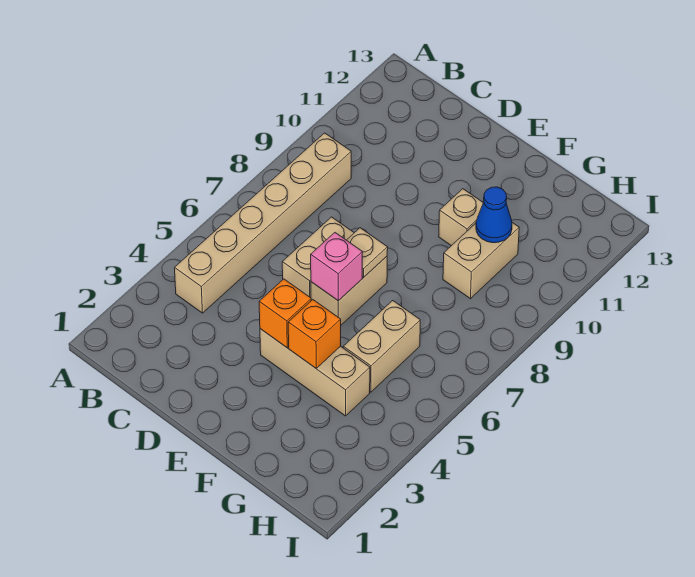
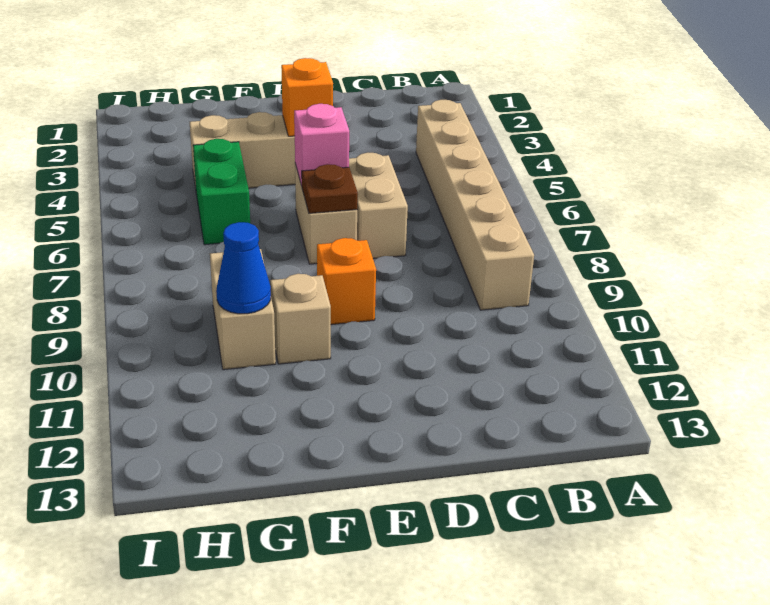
tan 1x1 plate [347,228,388,277] -> brown 1x1 plate [302,164,358,213]
orange 1x1 brick [288,300,341,369] -> orange 1x1 brick moved to [317,238,376,325]
tan 1x2 brick [343,301,420,392] -> green 1x2 brick [193,139,250,245]

